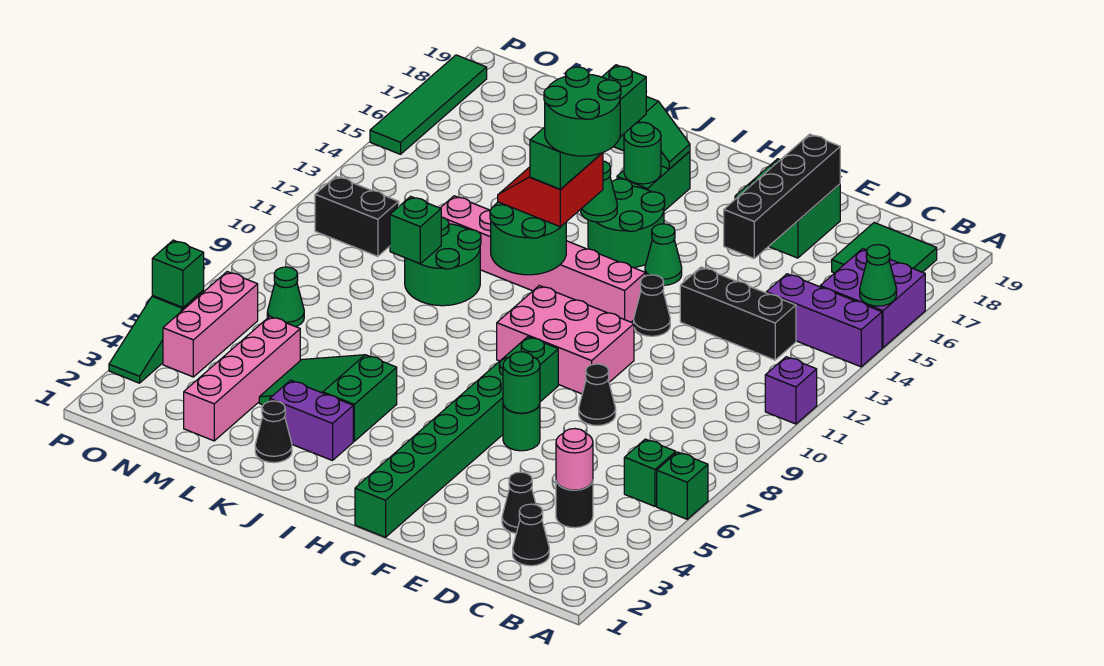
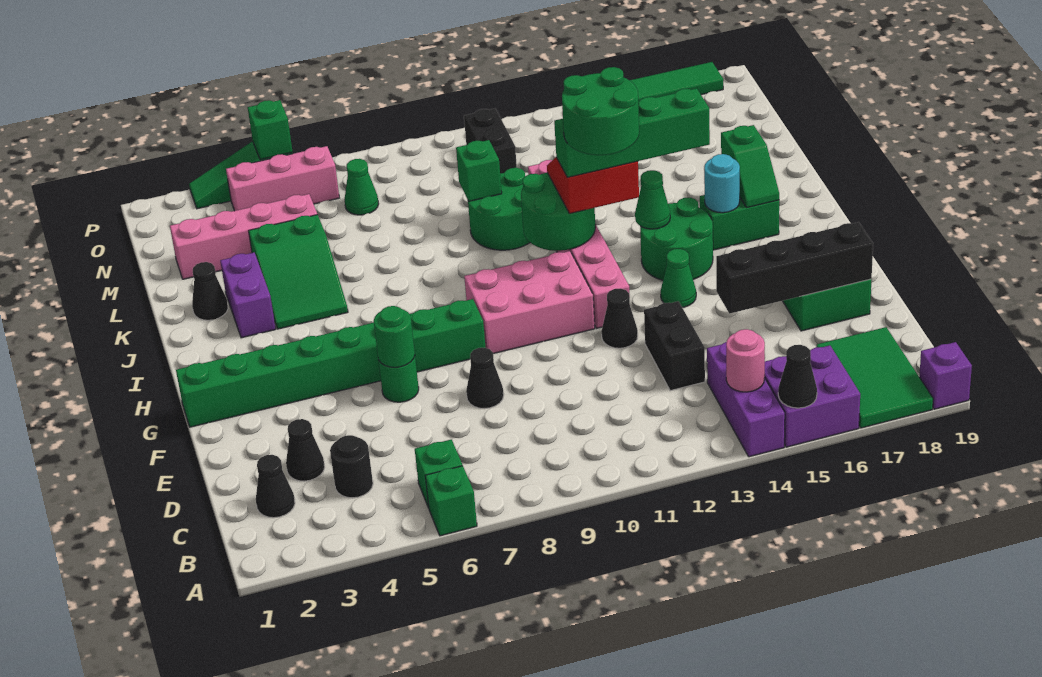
purple 1x1 brick [765,357,817,424] -> purple 1x1 brick moved to [919,342,972,409]
green 1x1 cone [860,245,897,306] -> black 1x1 cone [778,345,817,408]
green 2x2 tile [832,223,937,273] -> green 2x3 tile [816,327,933,428]
pink 1x1 round brick [556,429,593,490] -> pink 1x1 round brick moved to [726,329,765,392]
black 1x3 brick [680,267,796,360] -> black 1x2 brick [644,301,705,391]
pink 2x3 brick [497,286,634,394] -> pink 2x3 brick turned to [464,251,595,354]
green 1x1 round brick [624,122,661,184] -> cyan 1x1 round brick [704,154,740,213]
green 2x3 slope [259,355,397,441] -> green 2x3 slope turned to [249,215,348,329]

